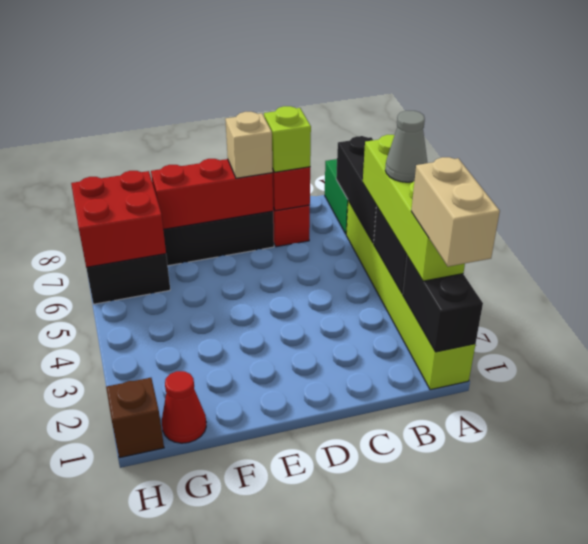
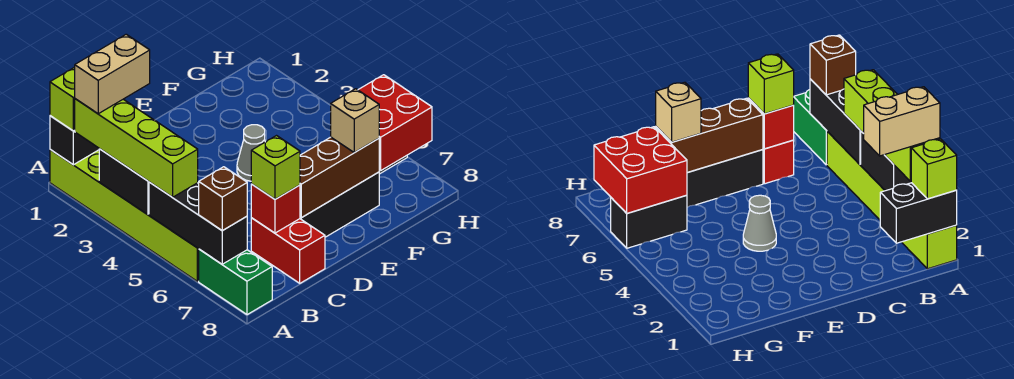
black 1x2 brick [403,256,483,352] -> black 1x2 brick turned to [50,116,99,165]
none -> lime 1x1 brick [50,67,75,131]
tan 1x2 brick [411,157,500,267] -> tan 1x2 brick turned to [75,34,150,114]
grey 1x1 cone [385,111,427,182] -> grey 1x1 cone moved to [237,125,265,181]
red 1x3 brick [151,159,273,229] -> brown 1x3 brick [300,137,379,218]
tan 1x1 brick [225,112,273,178] -> tan 1x1 brick moved to [331,89,379,153]
red 1x1 cone [162,371,206,443] -> none
brown 1x1 brick [106,378,164,458] -> brown 1x1 brick moved to [199,167,247,231]

